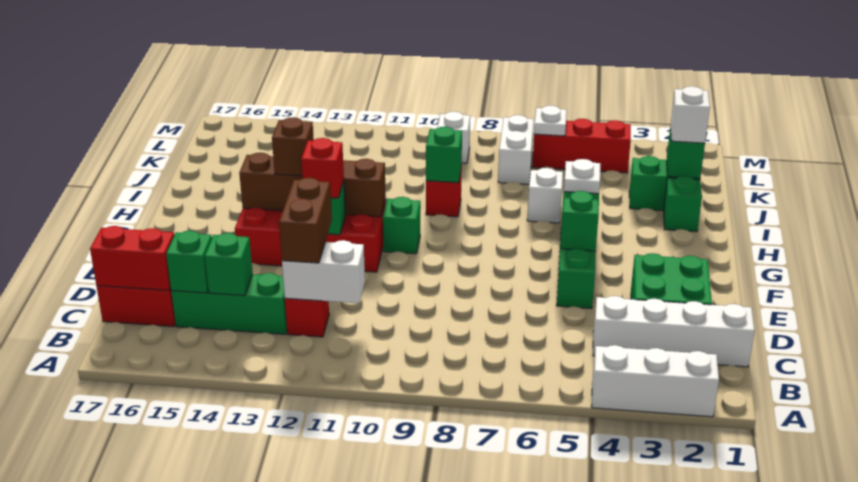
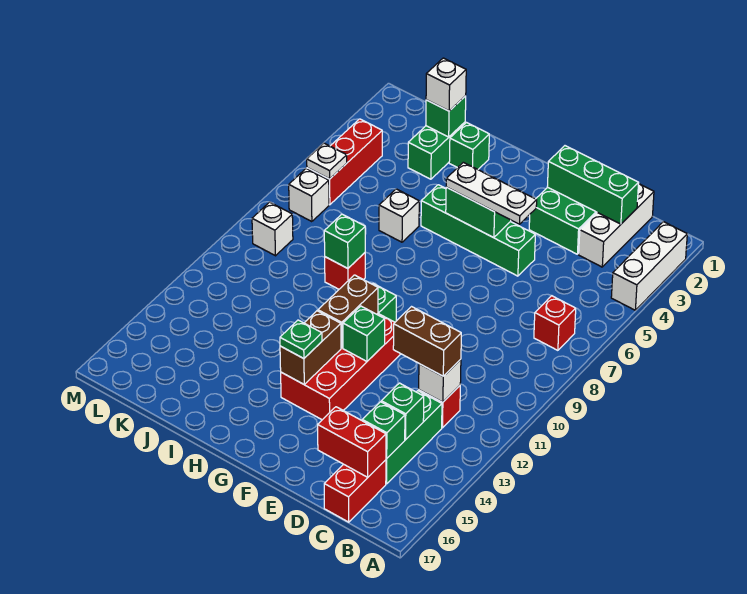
white 1x4 brick [593,296,755,367] -> white 1x3 brick [579,184,654,267]
none -> green 1x3 brick [547,146,639,224]
white 1x2 brick [282,240,365,303] -> white 1x1 brick [419,359,461,402]
red 1x2 brick [90,226,174,290] -> red 1x2 brick turned to [318,407,386,477]
red 1x1 brick [301,138,344,198] -> red 1x1 brick moved to [534,296,576,350]
white 1x1 plate [564,159,600,194] -> white 1x3 plate [446,162,537,224]
brown 1x1 brick [272,117,314,176] -> none
none -> green 1x1 plate [280,320,322,359]
white 1x2 brick [498,115,534,184] -> white 1x1 brick [289,169,329,222]

